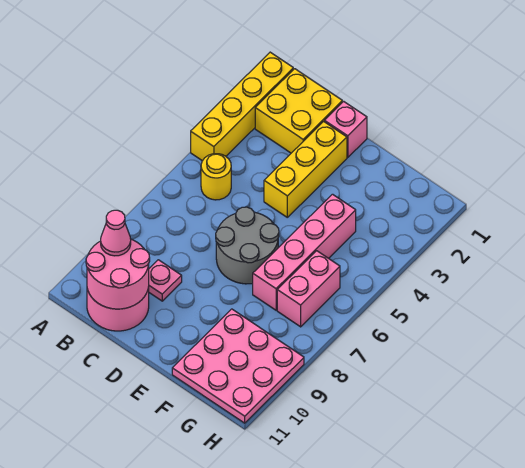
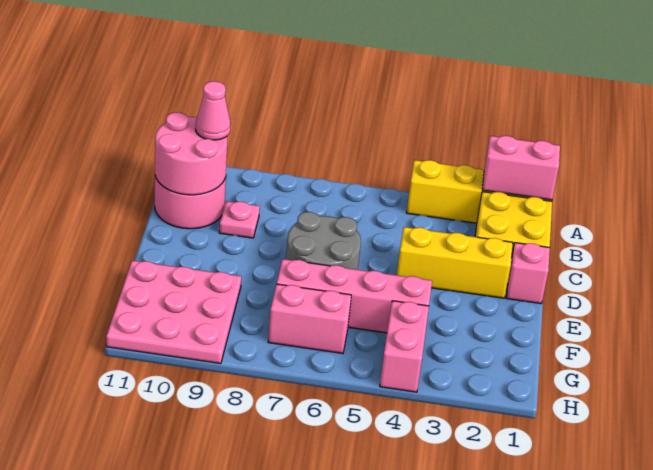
none -> pink 1x2 brick [482,136,560,200]
yellow 1x1 round brick [201,154,231,200] -> none
none -> pink 1x2 brick [380,301,429,392]

